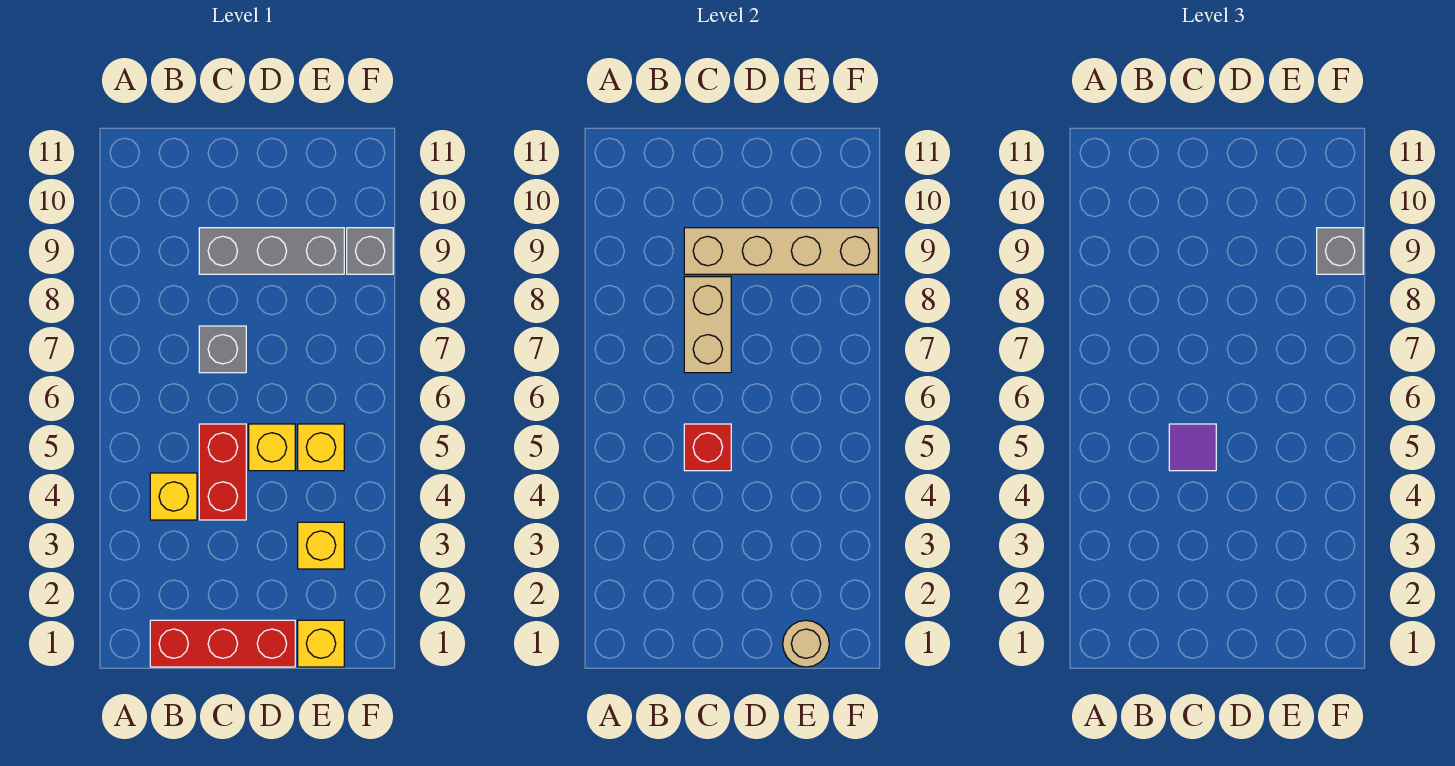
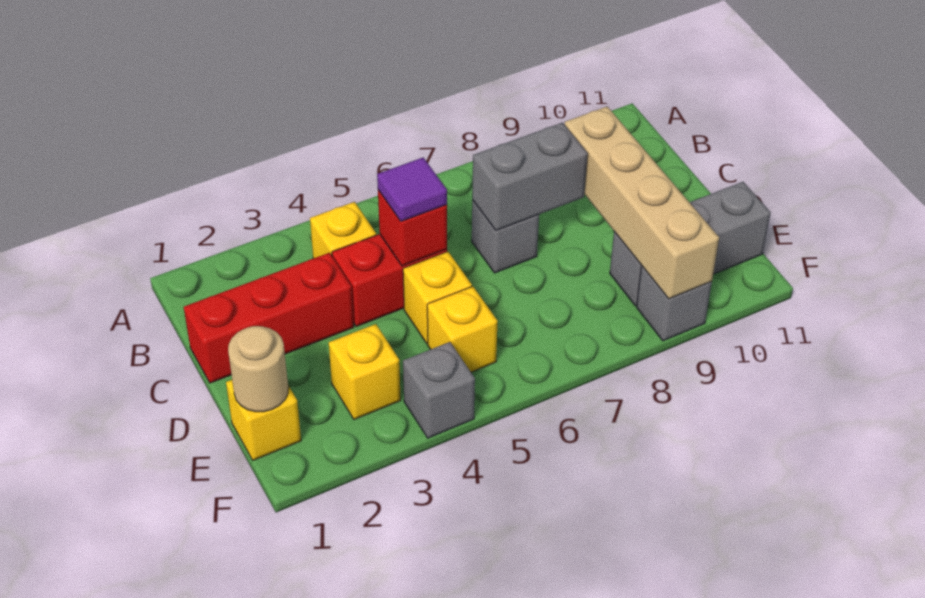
red 1x3 brick [150,620,295,667] -> red 1x3 brick turned to [184,253,354,383]
tan 1x2 brick [684,277,731,373] -> grey 1x2 brick [472,123,588,230]
grey 1x3 brick [199,228,344,274] -> grey 1x3 brick turned to [610,182,771,306]
grey 1x1 brick [1317,228,1363,274] -> grey 1x1 brick moved to [403,342,475,438]

